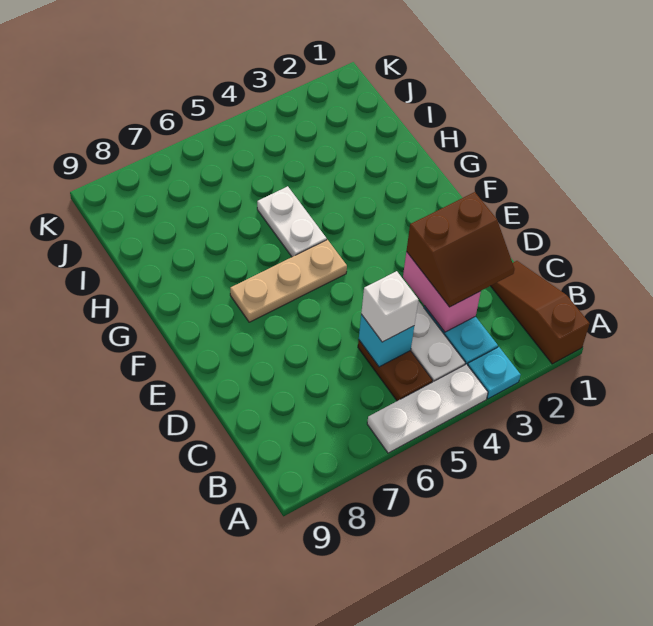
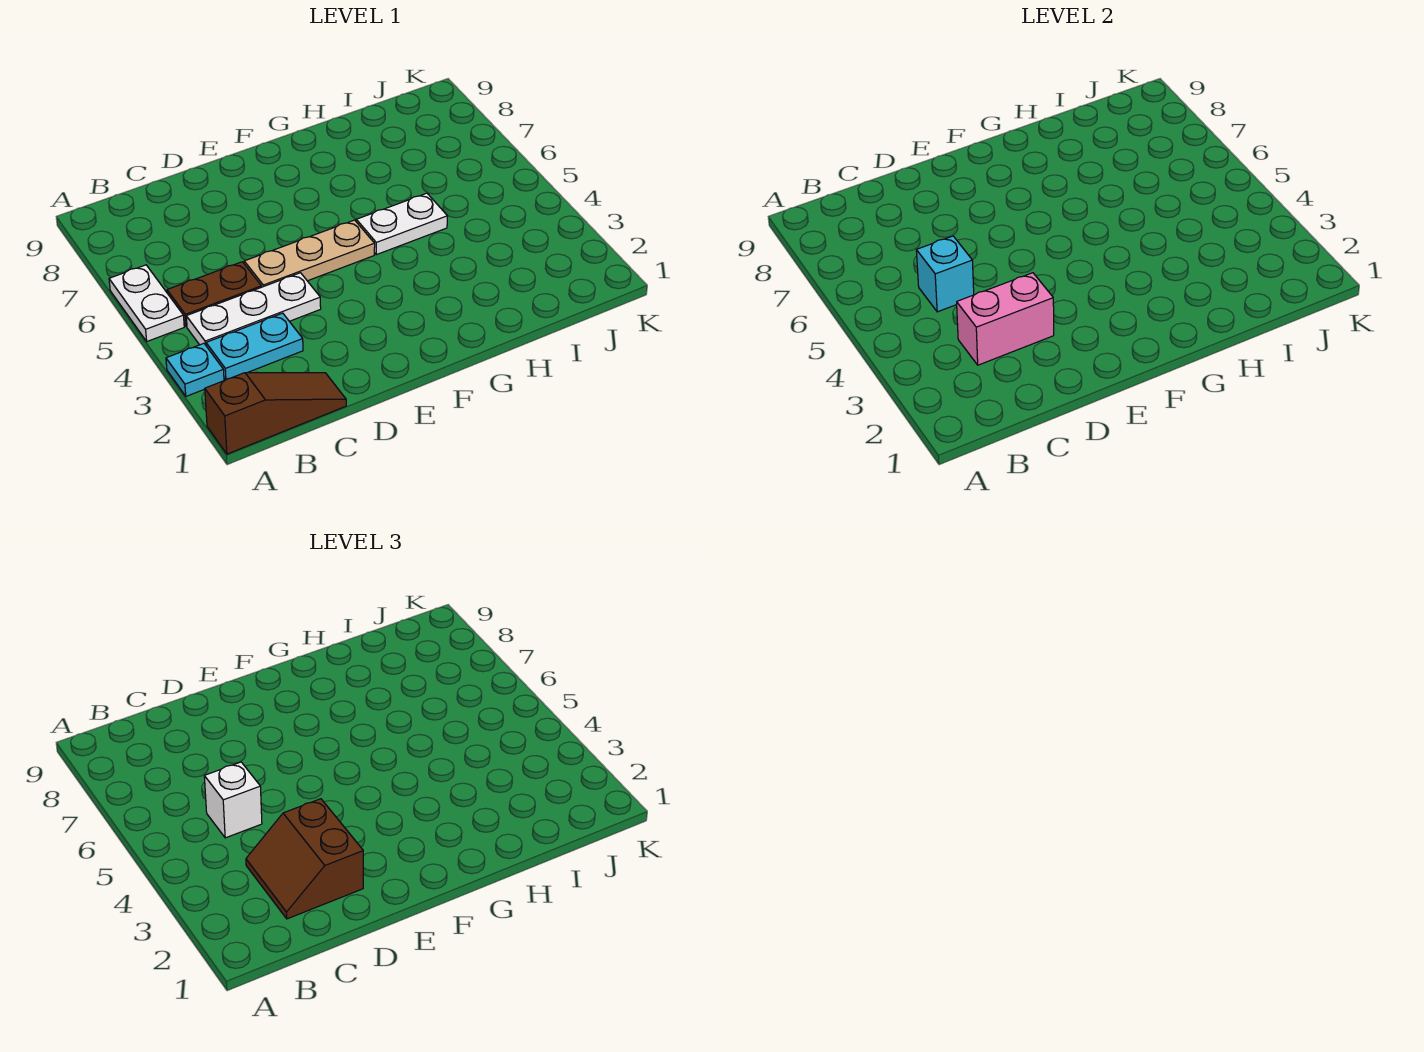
white 1x3 plate [367,364,488,453] -> white 1x2 plate [109,265,184,341]
tan 1x3 plate [230,240,347,322] -> tan 1x3 plate turned to [244,220,375,287]

